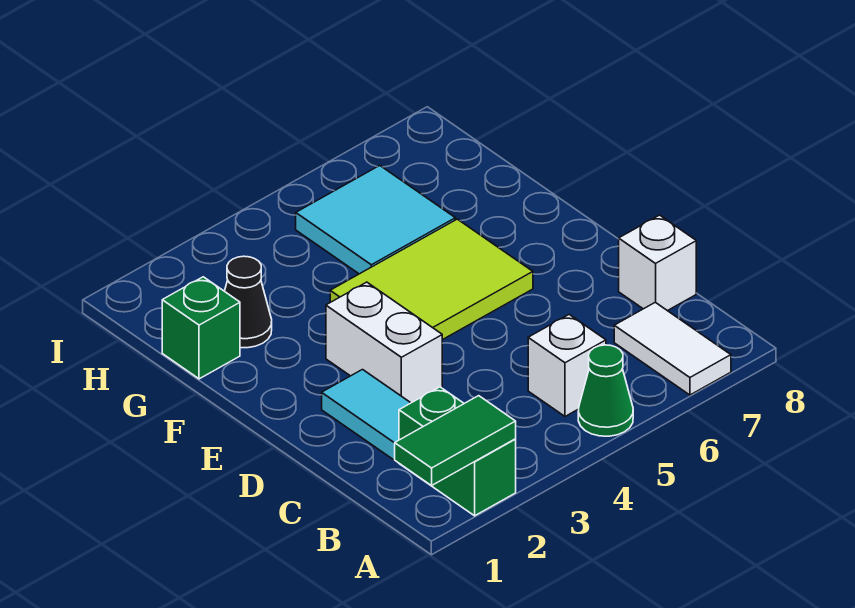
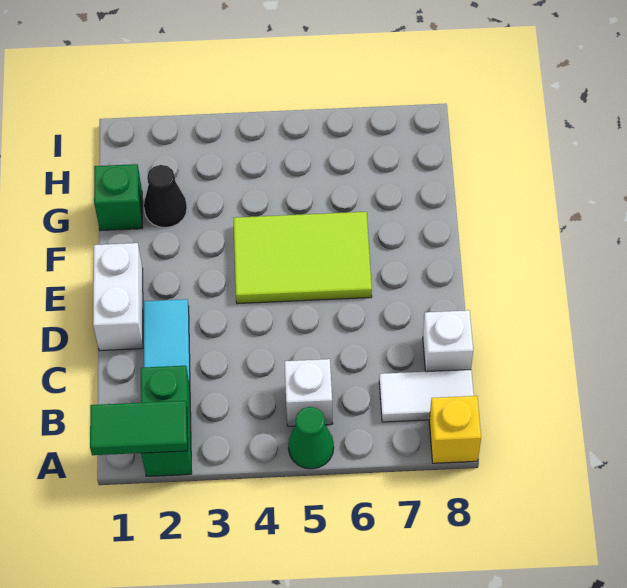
white 1x2 tile [614,302,731,395] -> white 1x2 tile turned to [379,370,474,422]
none -> yellow 1x1 brick [429,396,481,463]
white 1x2 brick [326,282,442,403] -> white 1x2 brick moved to [93,243,143,351]
cyan 2x2 tile [296,166,455,274] -> none

